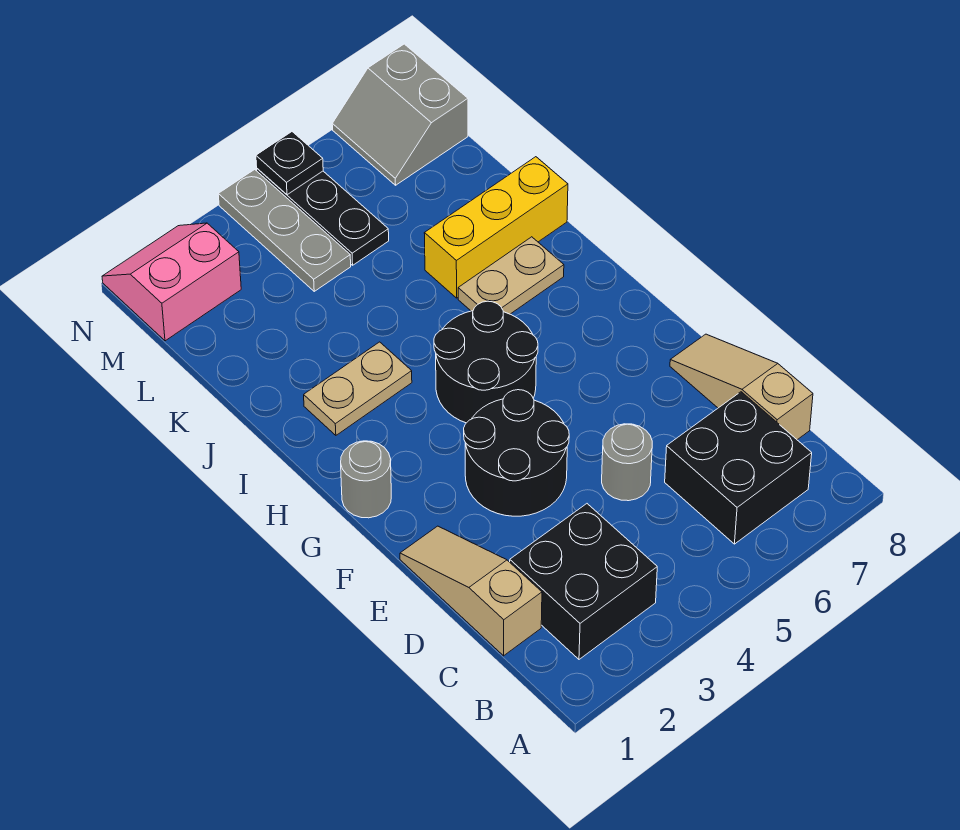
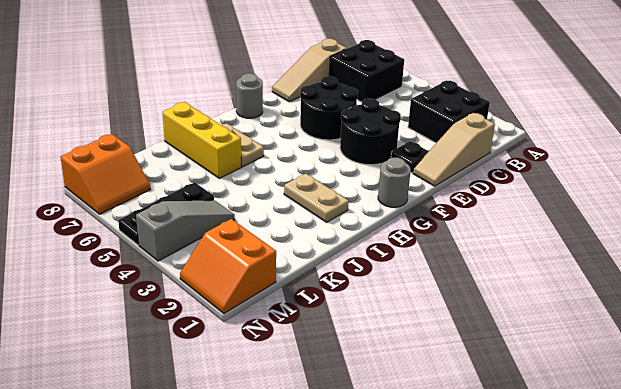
grey 1x1 round brick [602,424,652,501] -> grey 1x1 round brick moved to [236,73,263,118]
black 2x2 round brick [434,301,538,423] -> black 2x2 round brick moved to [300,76,358,140]
grey 1x3 plate [218,170,351,291] -> grey 1x3 slope [136,201,235,261]
pink 2x2 slope [102,223,241,341] -> orange 2x2 slope [180,219,276,313]
grey 2x2 slope [332,44,468,185] -> orange 2x2 slope [61,134,150,214]
black 1x1 plate [256,132,323,195] -> black 1x1 plate moved to [391,141,429,173]

